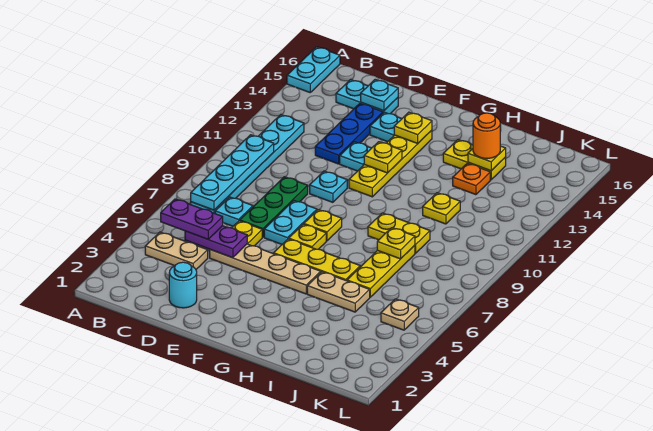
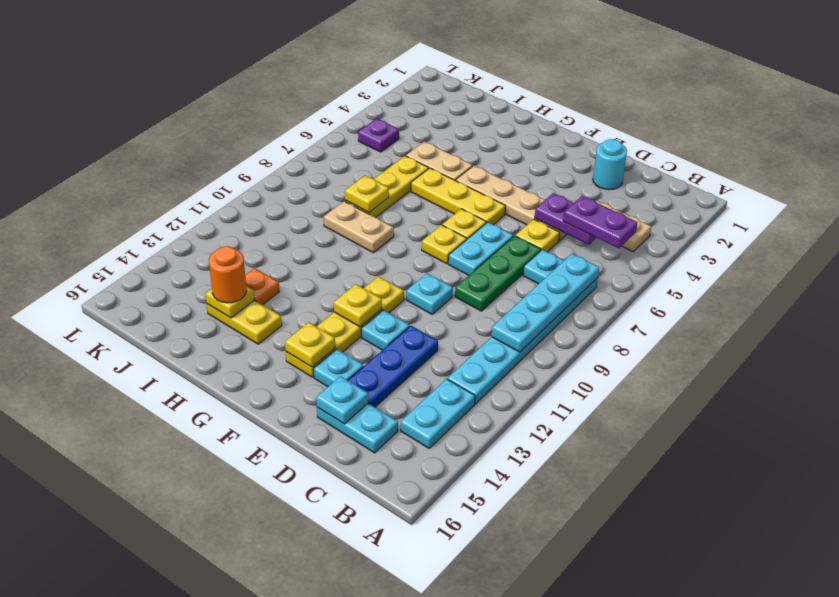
cyan 1x2 plate [287,47,340,92] -> cyan 1x2 plate moved to [401,379,475,448]
yellow 1x2 plate [368,213,430,253] -> tan 1x2 plate [324,201,394,253]
yellow 1x1 plate [423,193,460,224] -> none
tan 1x1 plate [381,299,419,330] -> purple 1x1 plate [358,119,399,152]

